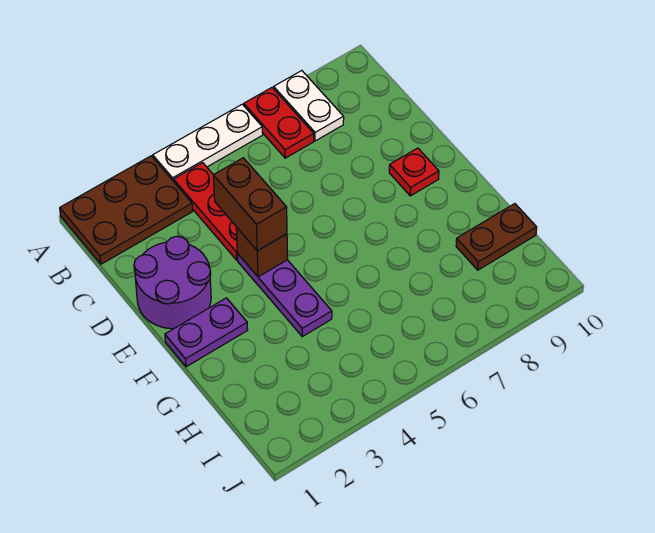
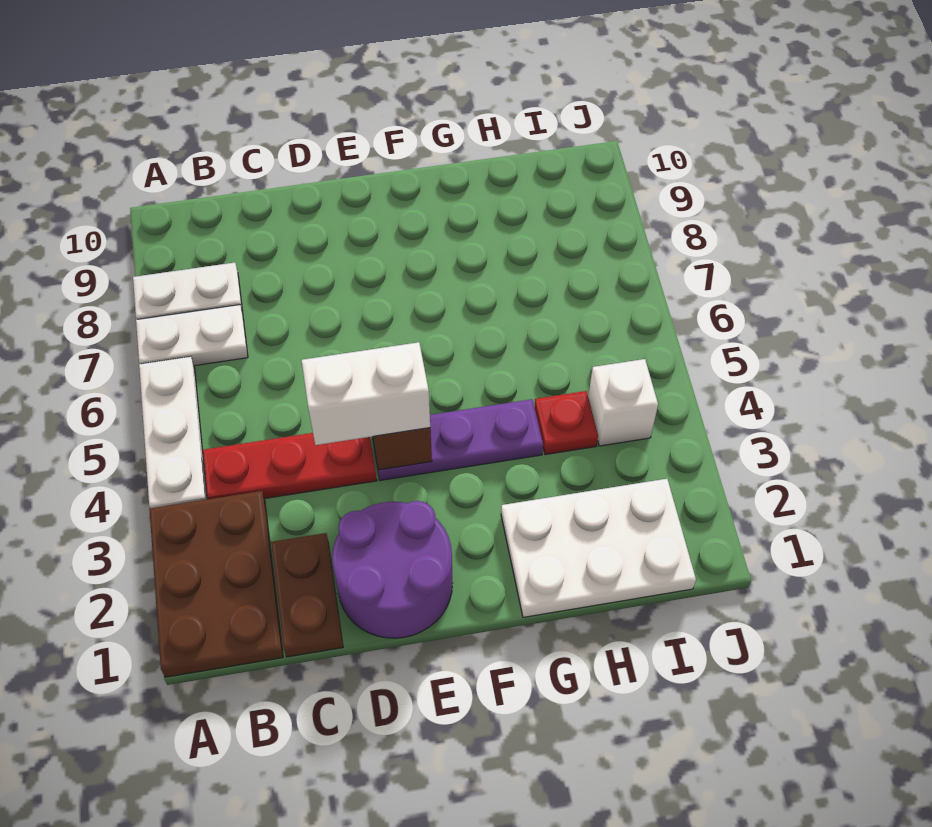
red 1x2 plate [244,88,314,158] -> white 1x2 plate [136,305,248,366]
brown 1x2 brick [213,158,287,251] -> white 1x2 brick [302,342,430,445]
red 1x1 plate [389,148,439,196] -> red 1x1 plate moved to [535,391,598,455]
purple 1x2 plate [165,298,248,367] -> none
none -> white 2x3 plate [501,479,696,617]
brown 1x2 plate [456,204,537,270] -> brown 1x2 plate moved to [271,533,343,657]
none -> white 1x1 brick [588,359,658,446]

